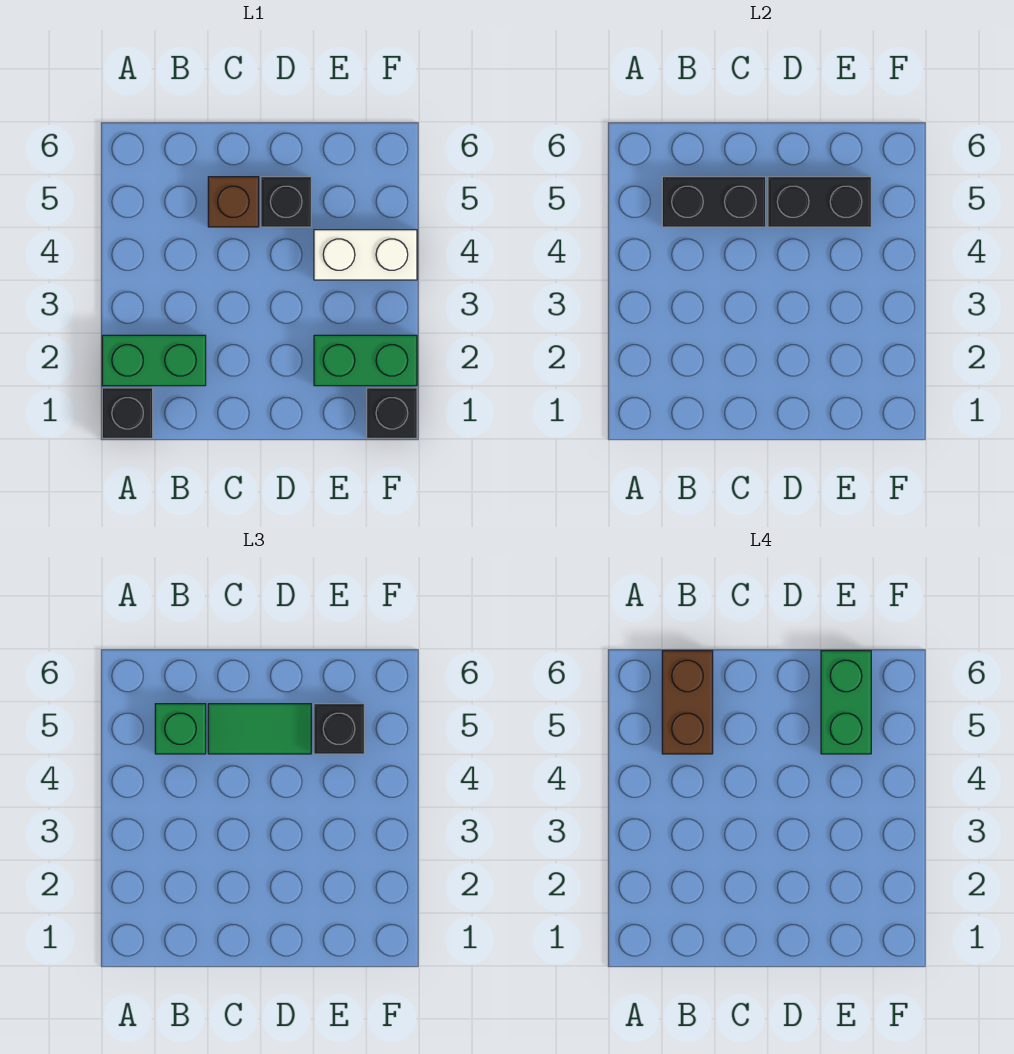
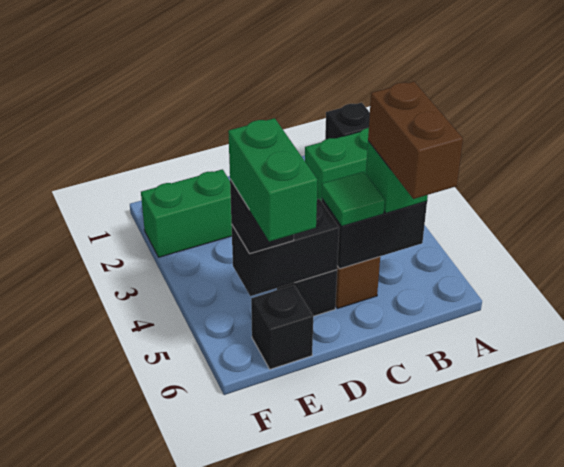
green 1x2 tile [208,704,311,754] -> green 1x1 tile [322,172,385,226]
white 1x2 brick [314,230,417,280] -> none
black 1x1 brick [367,388,417,438] -> black 1x1 brick moved to [251,285,313,369]

